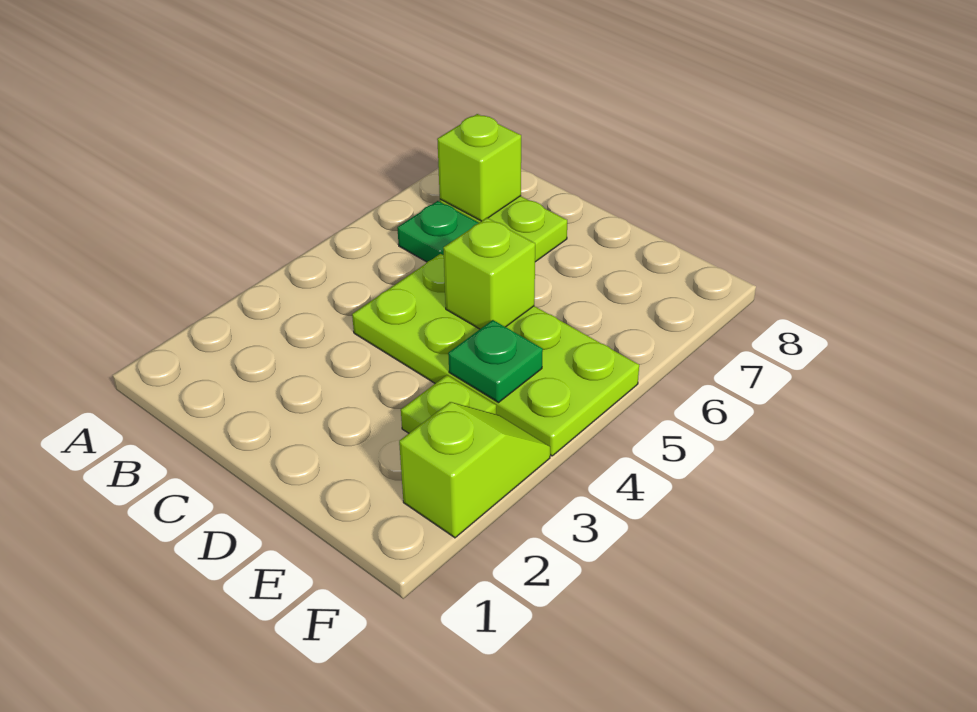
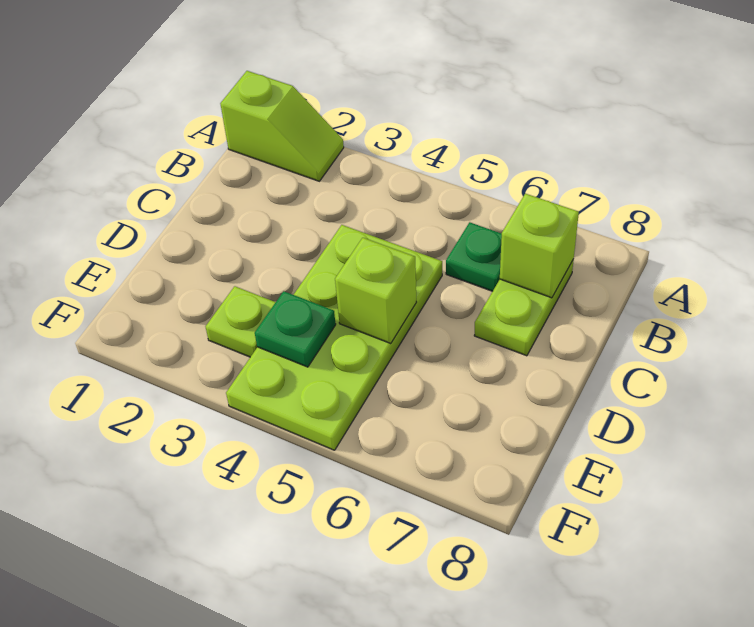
lime 1x2 slope [399,402,550,538] -> lime 1x2 slope moved to [220,71,344,181]

